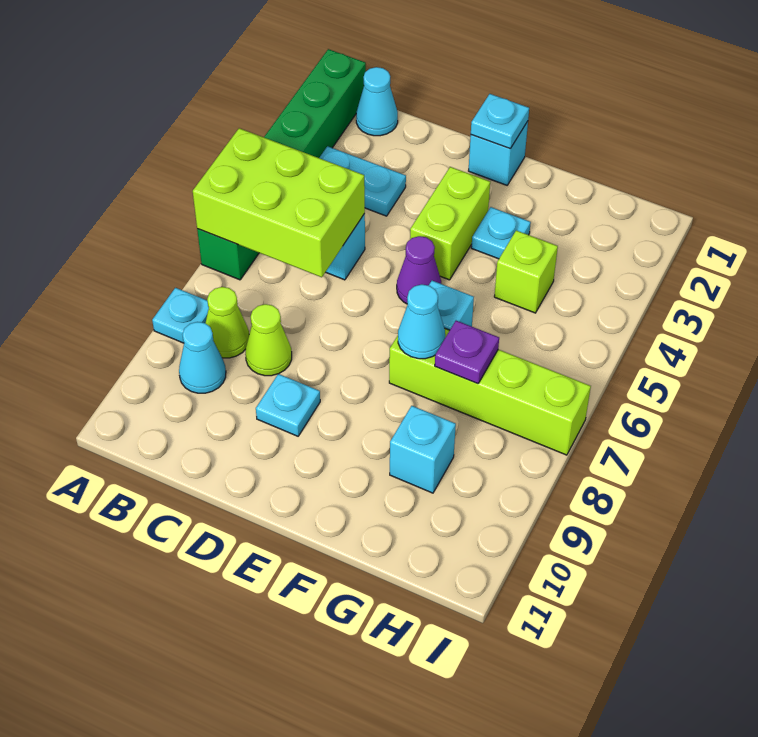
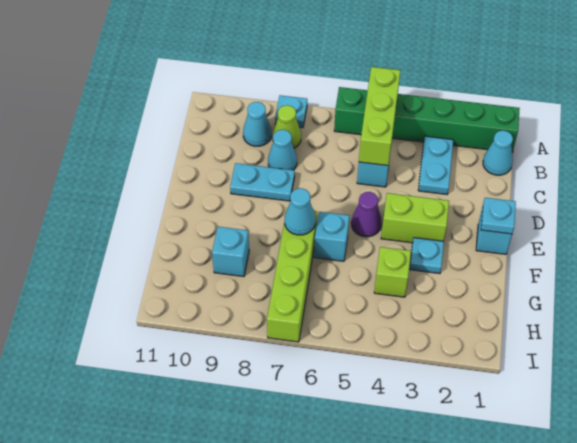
lime 2x3 brick [193,128,365,277] -> lime 1x3 brick [359,67,401,166]
lime 1x1 cone [245,304,292,376] -> cyan 1x1 cone [268,130,297,170]
cyan 1x1 plate [256,374,320,436] -> cyan 1x2 plate [230,163,295,201]
purple 1x1 plate [435,321,499,384] -> none

